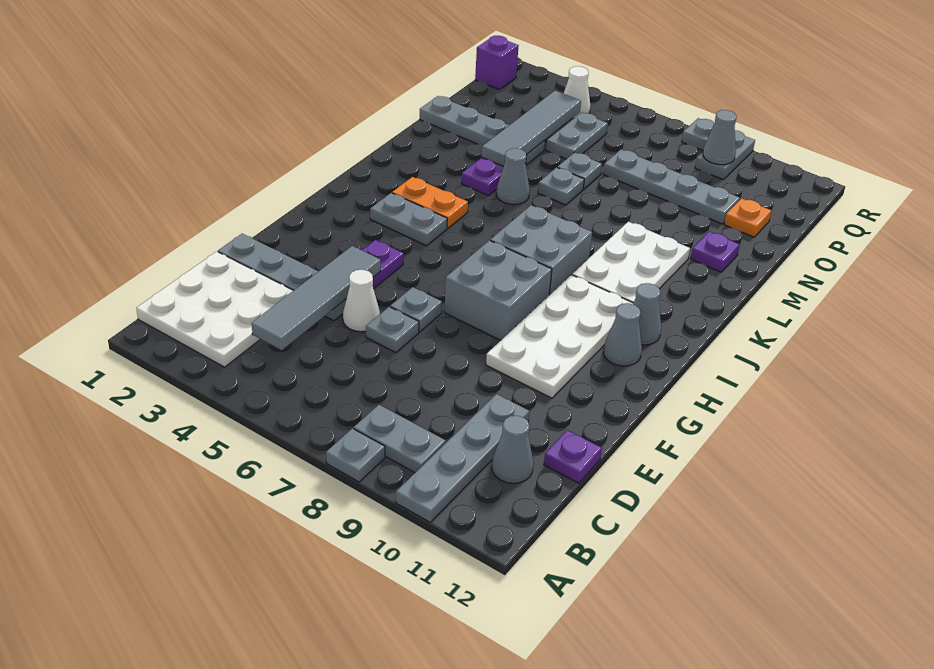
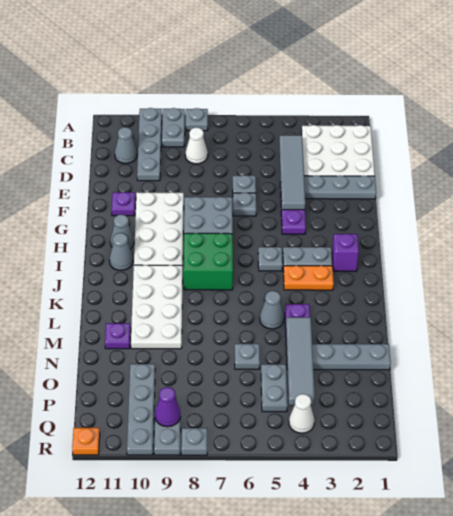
grey 1x2 plate [354,405,446,472] -> grey 1x2 plate turned to [162,108,185,147]
purple 1x1 plate [544,430,602,483] -> purple 1x1 plate moved to [112,192,136,216]
white 1x1 cone [343,270,380,332] -> white 1x1 cone moved to [185,127,208,164]
grey 2x2 brick [490,205,592,295] -> green 2x2 brick [183,233,233,290]
white 2x3 plate [572,222,690,303] -> white 2x4 plate [131,265,183,349]
grey 1x1 plate [538,167,584,205] -> grey 1x1 plate moved to [258,247,283,271]
grey 1x4 plate [603,150,740,224] -> grey 1x4 plate turned to [127,364,155,455]
orange 1x1 plate [724,198,772,237] -> orange 1x1 plate moved to [72,428,100,455]
purple 1x1 brick [475,36,519,90] -> purple 1x1 brick moved to [332,234,359,271]
grey 1x1 cone [703,110,737,165] -> purple 1x1 cone [155,387,181,427]

